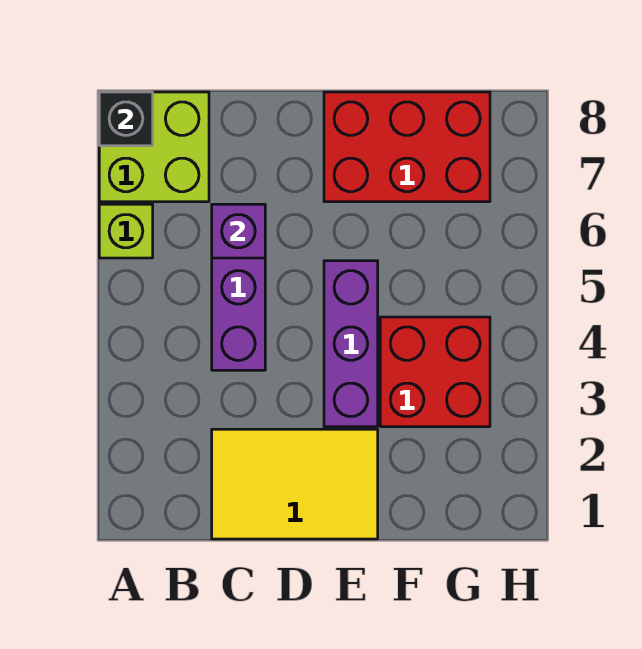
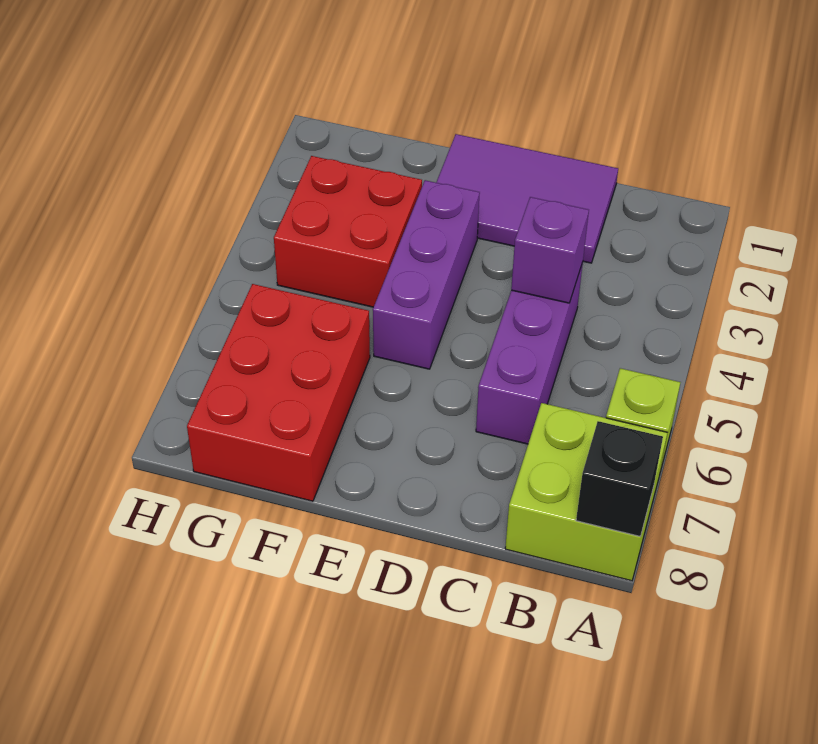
yellow 2x3 tile [212,429,378,539] -> purple 2x3 tile [436,134,618,263]
purple 1x1 brick [212,204,265,258] -> purple 1x1 brick moved to [511,197,589,303]
red 2x3 brick [324,92,490,202] -> red 2x3 brick turned to [187,284,370,501]

